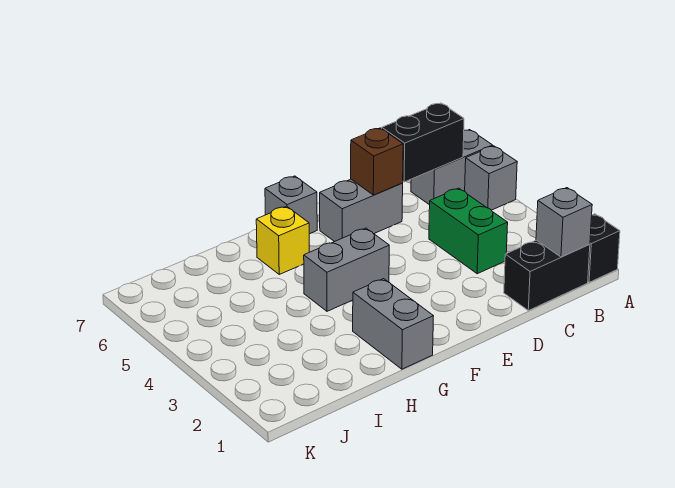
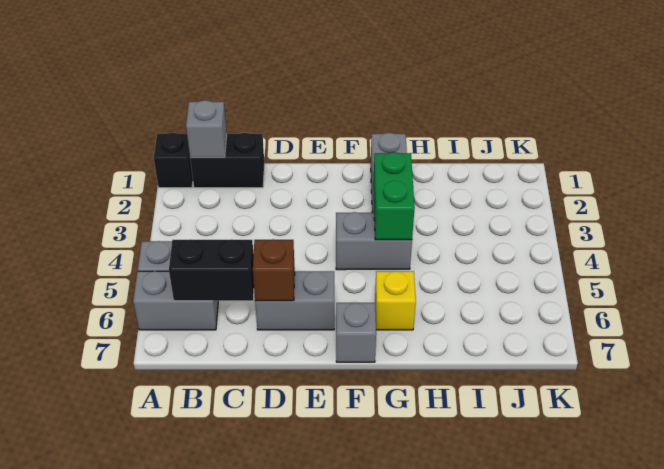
green 1x2 brick [429,188,508,274] -> green 1x2 brick moved to [373,152,415,240]

